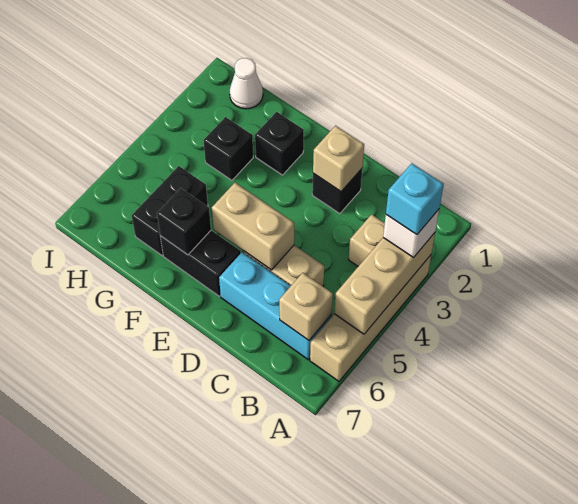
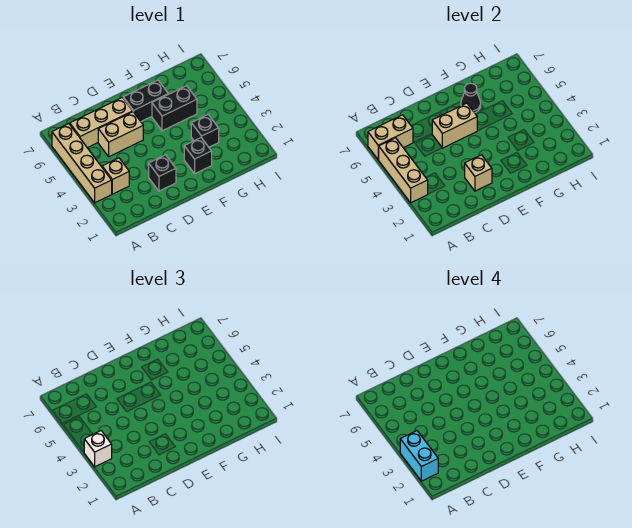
cyan 1x1 brick [386,163,444,235] -> cyan 1x2 brick [400,431,438,481]
cyan 1x3 brick [219,252,332,360] -> tan 1x3 brick [70,98,133,148]
tan 1x1 brick [279,273,333,340] -> tan 1x2 brick [368,115,413,159]
black 1x1 brick [157,188,211,255] -> black 1x1 cone [461,83,481,113]
black 1x2 brick [132,166,208,256] -> black 1x2 brick turned to [152,86,197,131]
white 1x1 cone [230,58,263,109] -> none

